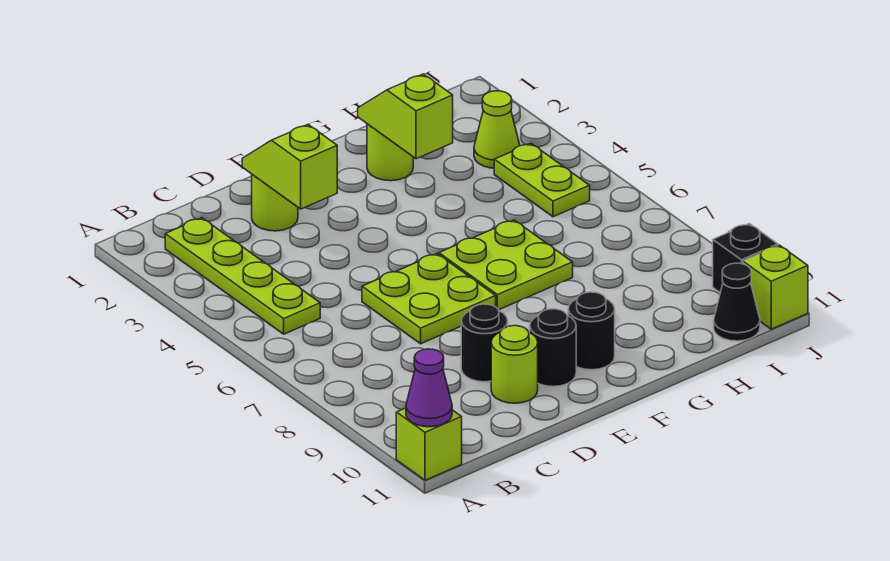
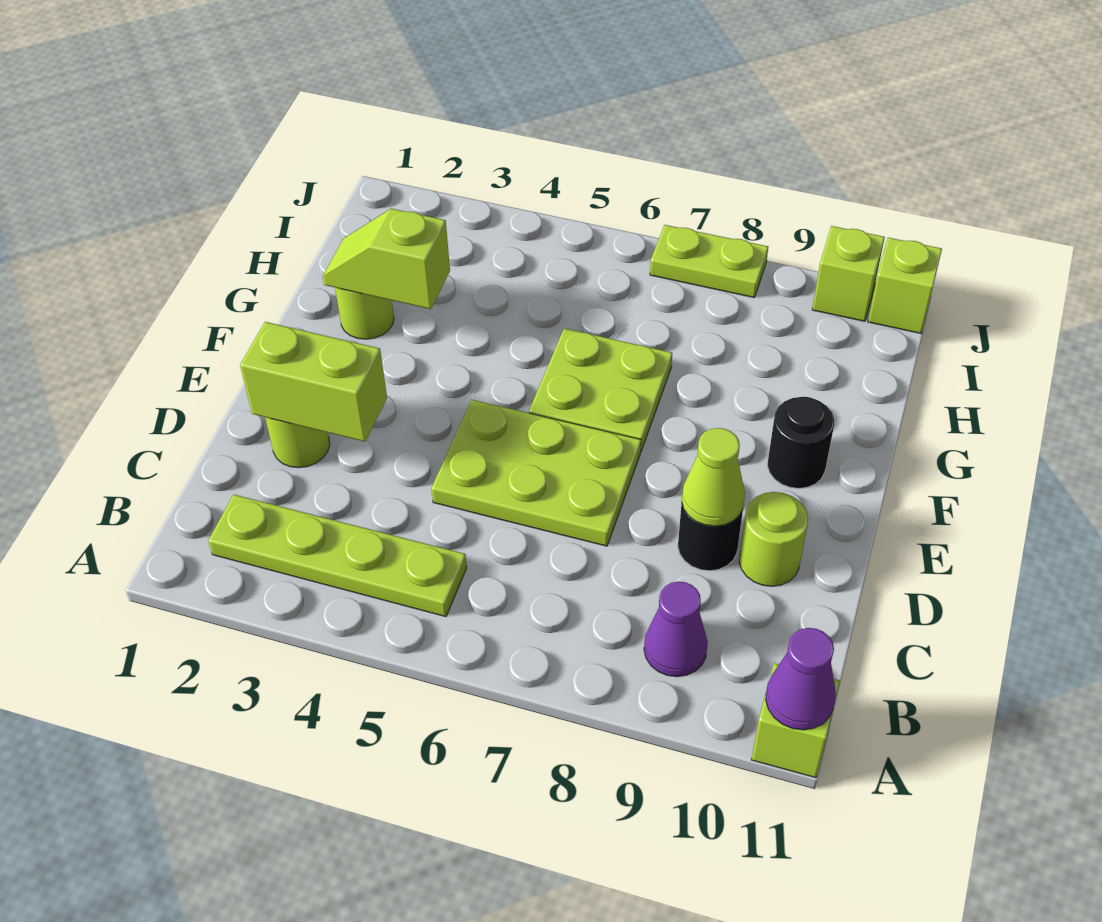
none -> purple 1x1 cone [644,582,708,677]
lime 1x2 slope [242,125,337,209] -> lime 1x2 brick [240,322,387,442]
lime 2x2 plate [362,254,496,344] -> lime 2x3 plate [431,400,641,546]
black 1x1 round brick [530,309,576,387] -> none
lime 1x1 cone [474,91,520,168] -> lime 1x1 cone moved to [682,428,745,526]
lime 1x2 plate [494,143,590,217] -> lime 1x2 plate moved to [650,225,768,298]
black 1x1 cone [714,263,760,341] -> none
black 1x1 brick [713,224,778,292] -> lime 1x1 brick [812,226,885,321]

